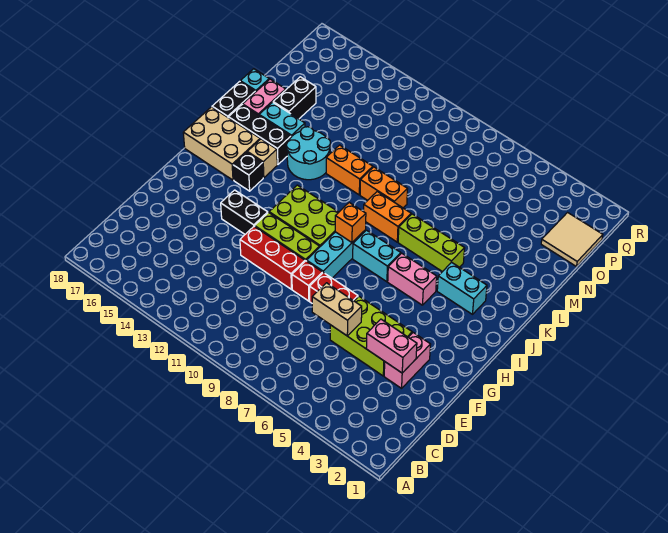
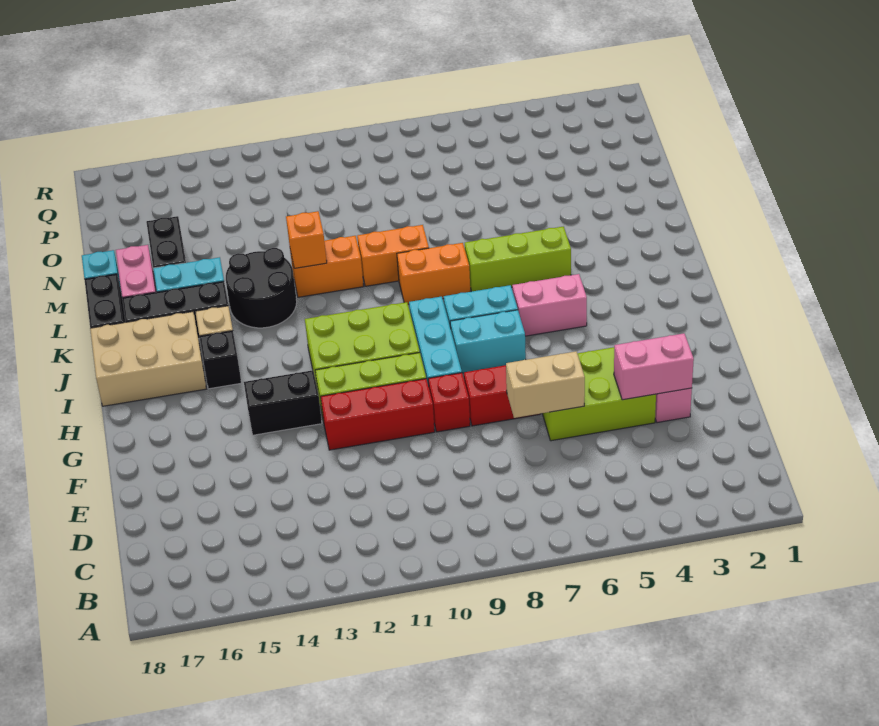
orange 1x1 brick [335,203,366,242] -> orange 1x1 brick moved to [286,211,327,268]
cyan 1x2 brick [437,262,487,314] -> cyan 1x2 brick moved to [450,310,526,373]
cyan 2x2 round brick [287,127,330,180] -> black 2x2 round brick [226,248,297,328]
tan 2x2 tile [541,213,603,267] -> none

